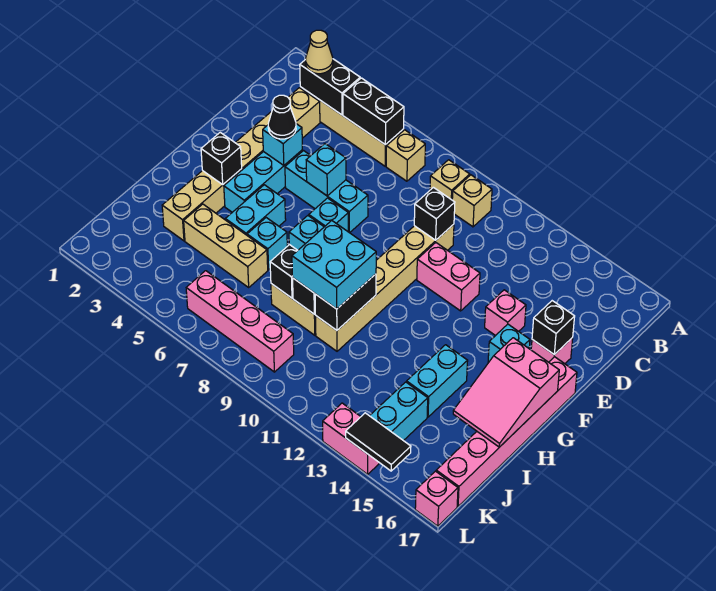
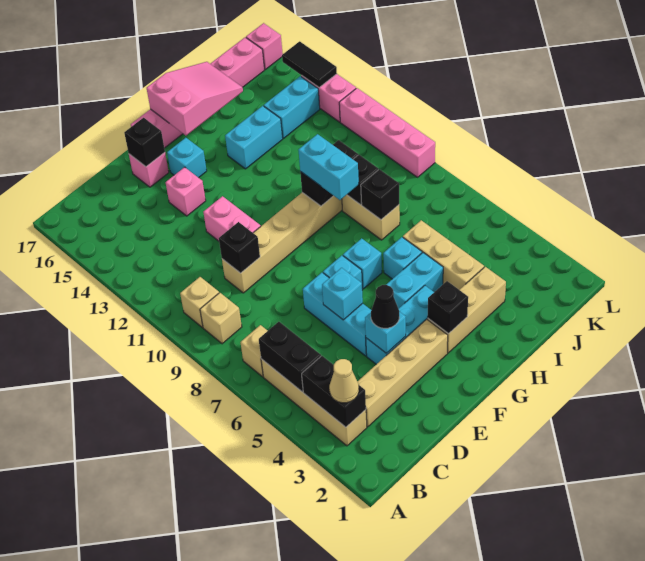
cyan 2x2 brick [292,221,376,309] -> cyan 1x2 brick [298,134,359,200]
pink 1x4 brick [186,271,294,372] -> pink 1x4 brick moved to [339,88,435,177]

